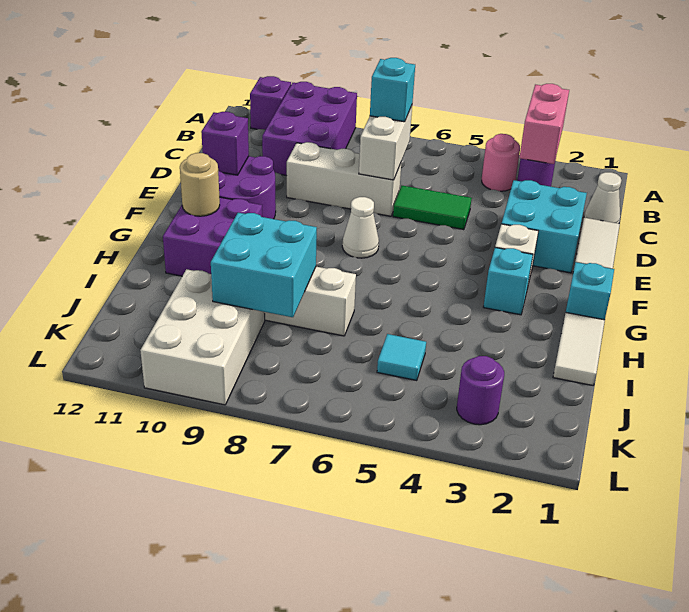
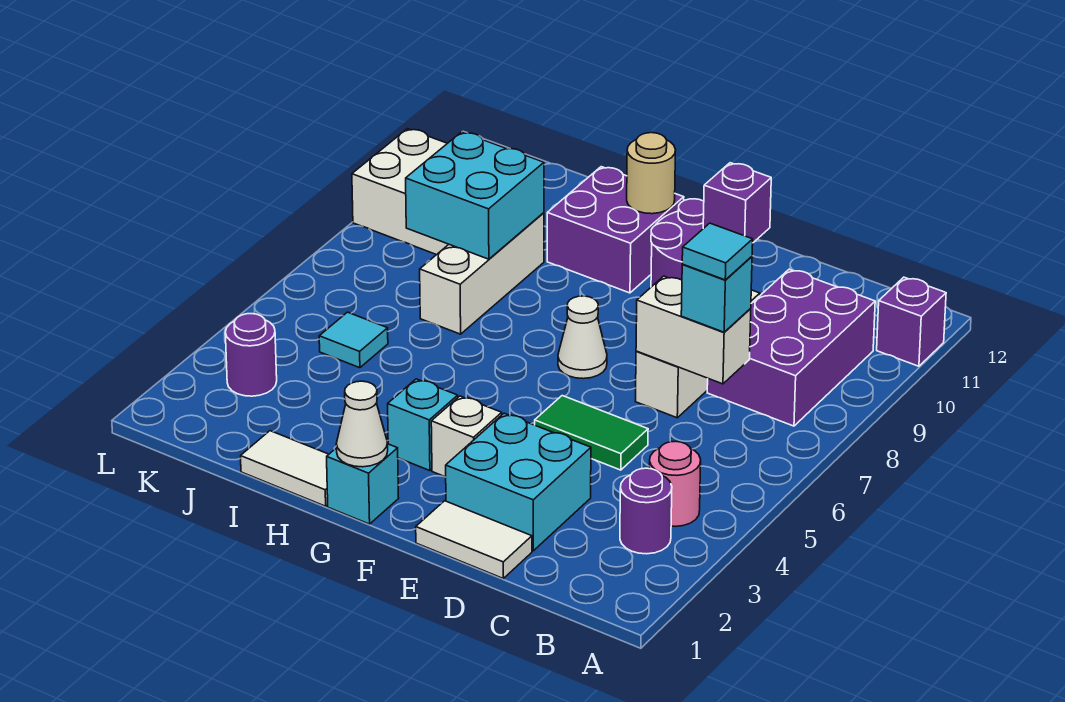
pink 1x2 brick [519,84,569,164] -> none
purple 2x3 brick [262,82,357,176] -> purple 2x3 brick turned to [707,269,875,426]
white 1x1 cone [584,172,622,224] -> white 1x1 cone moved to [336,381,388,467]
none -> cyan 1x1 tile [682,223,753,280]
green 1x2 tile [393,186,472,230] -> green 1x2 tile turned to [535,396,648,470]

